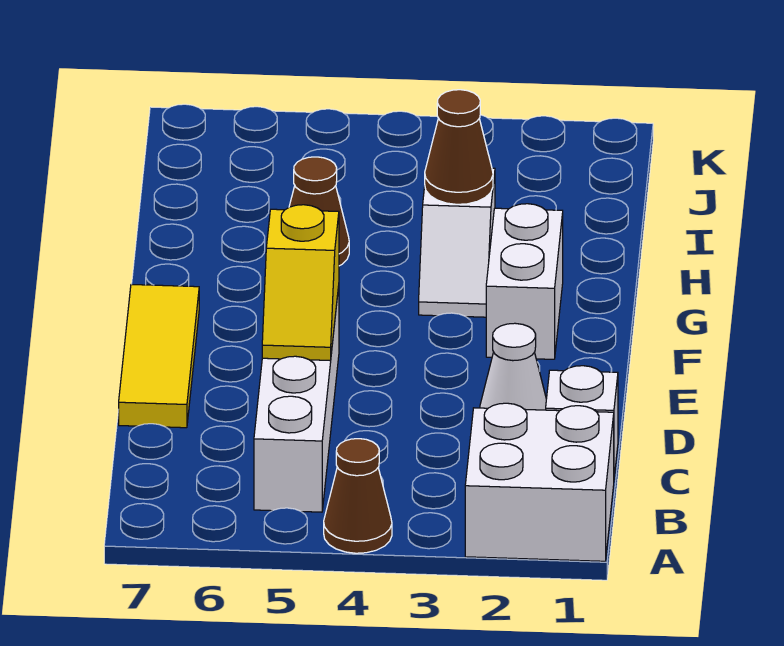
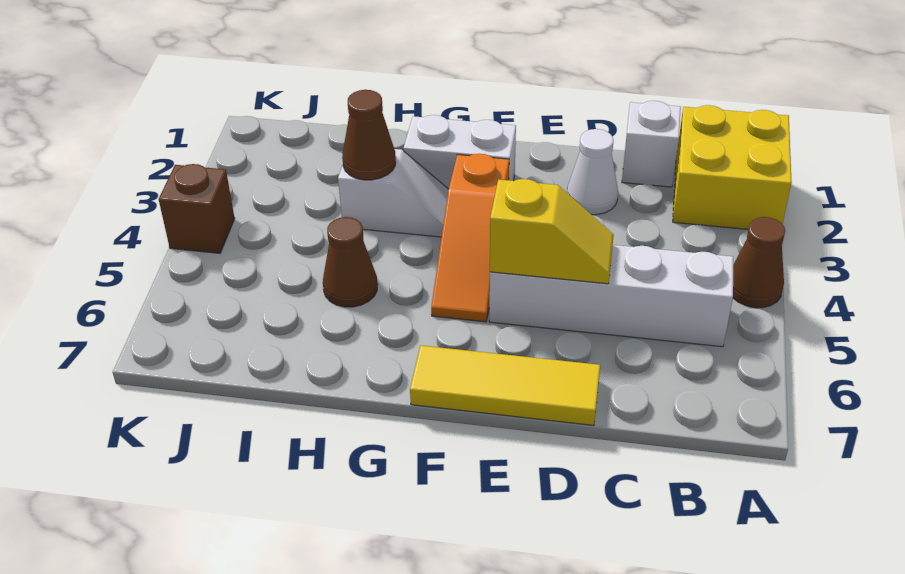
white 2x2 brick [465,403,614,561] -> yellow 2x2 brick [673,105,792,229]
none -> orange 1x3 slope [431,154,509,322]
none -> brown 1x1 brick [159,164,235,253]

